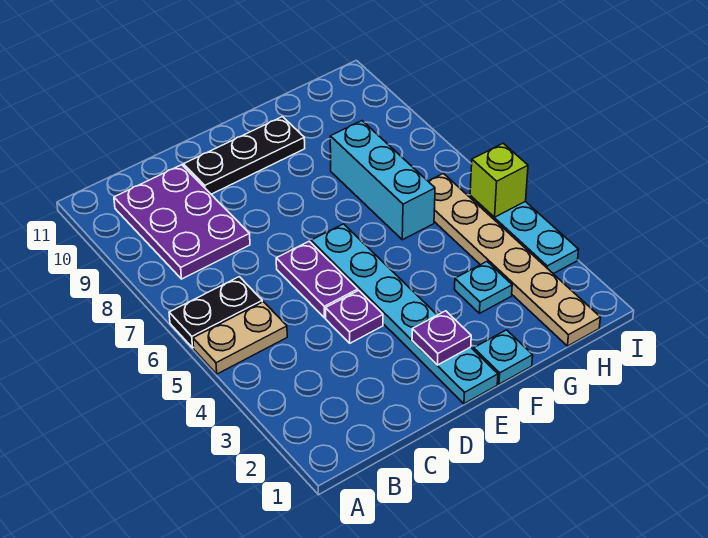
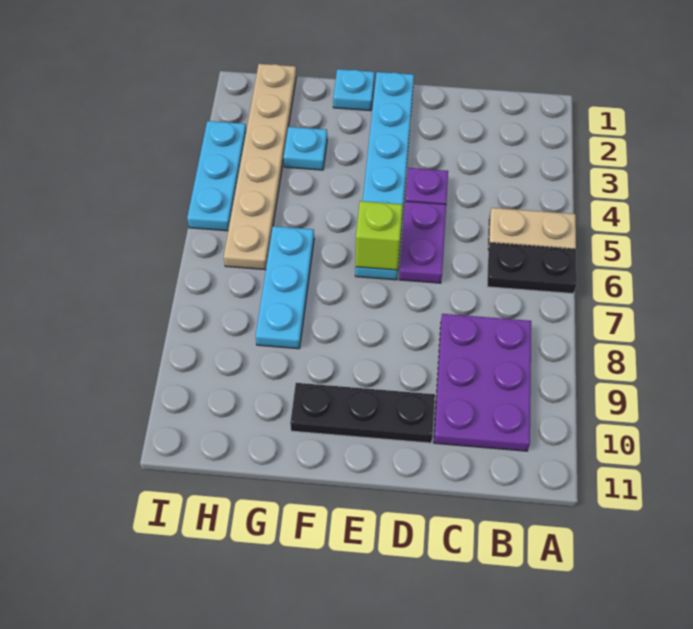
purple 1x1 plate [412,311,471,365] -> none
cyan 1x3 brick [330,121,435,240] -> cyan 1x3 plate [256,226,314,349]
lime 1x1 brick [470,143,528,217] -> lime 1x1 brick moved to [356,201,403,270]

